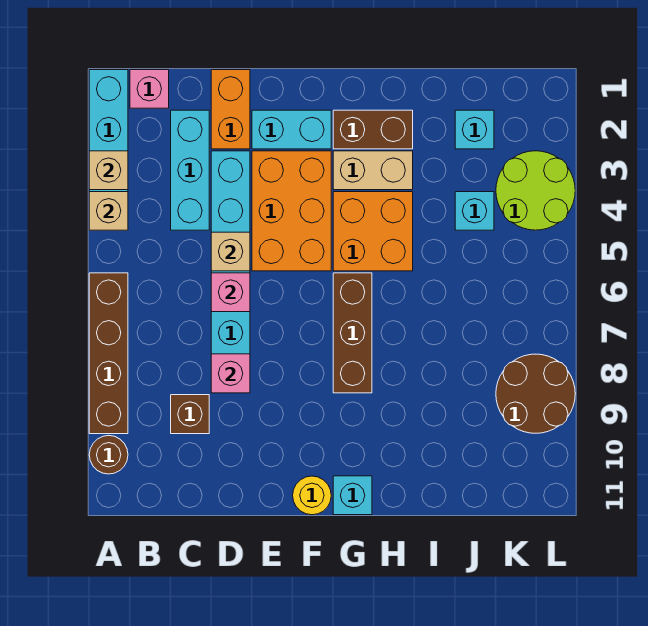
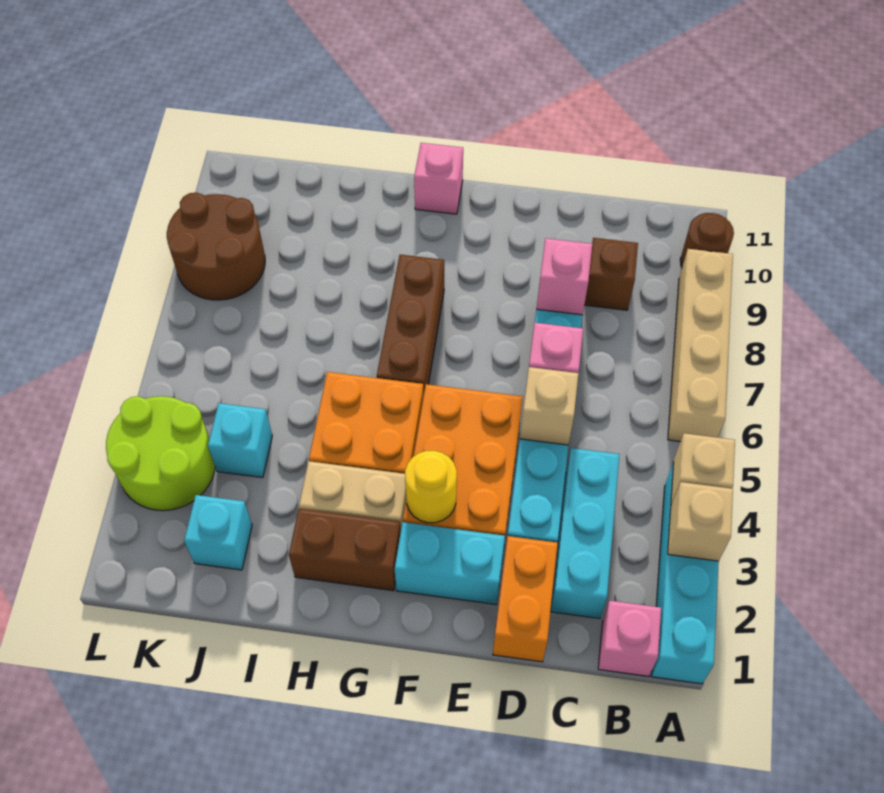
brown 1x4 brick [89,273,128,434] -> tan 1x4 brick [668,249,733,442]
yellow 1x1 round brick [293,476,331,515] -> yellow 1x1 round brick moved to [405,451,457,523]
cyan 1x1 brick [333,476,372,515] -> pink 1x1 brick [414,143,463,214]

